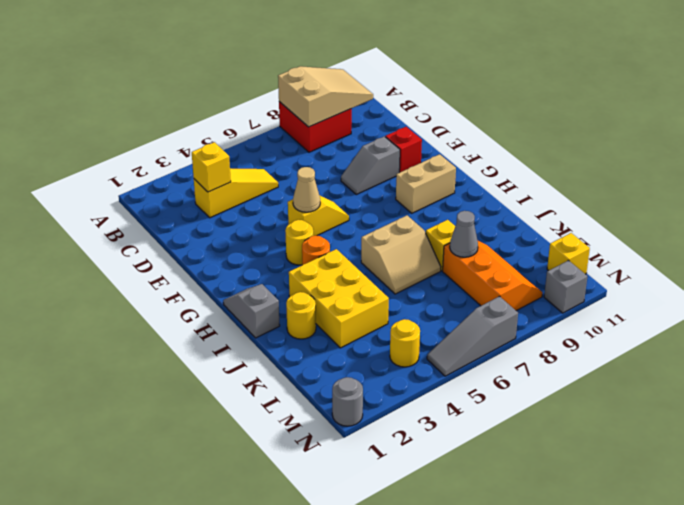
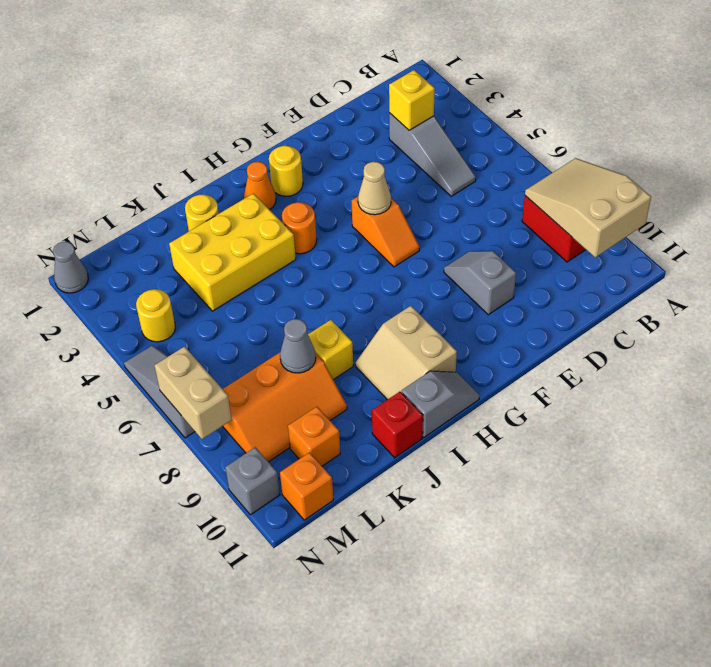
tan 2x3 slope [278,66,373,127] -> tan 2x3 slope turned to [525,158,651,257]
yellow 1x3 slope [194,168,278,218] -> grey 1x3 slope [389,113,476,196]
red 1x1 brick [385,127,422,173] -> red 1x1 brick moved to [372,392,423,458]
yellow 1x2 slope [288,196,349,236] -> orange 1x2 slope [352,196,420,267]
yellow 1x1 round brick [285,220,313,265] -> yellow 1x1 round brick moved to [269,146,303,196]
tan 1x2 brick [396,154,456,213] -> tan 1x2 brick moved to [154,347,232,439]
grey 1x2 slope [223,284,280,338] -> grey 1x2 slope moved to [401,371,480,437]
none -> orange 1x1 cone [244,162,276,210]
tan 2x2 slope [361,215,441,294] -> tan 2x2 slope moved to [356,306,457,400]
none -> orange 1x1 brick [288,407,340,466]
yellow 1x1 brick [547,233,590,274] -> orange 1x1 brick [280,452,333,520]
grey 1x1 round brick [332,377,363,426] -> grey 1x1 cone [53,242,88,293]

